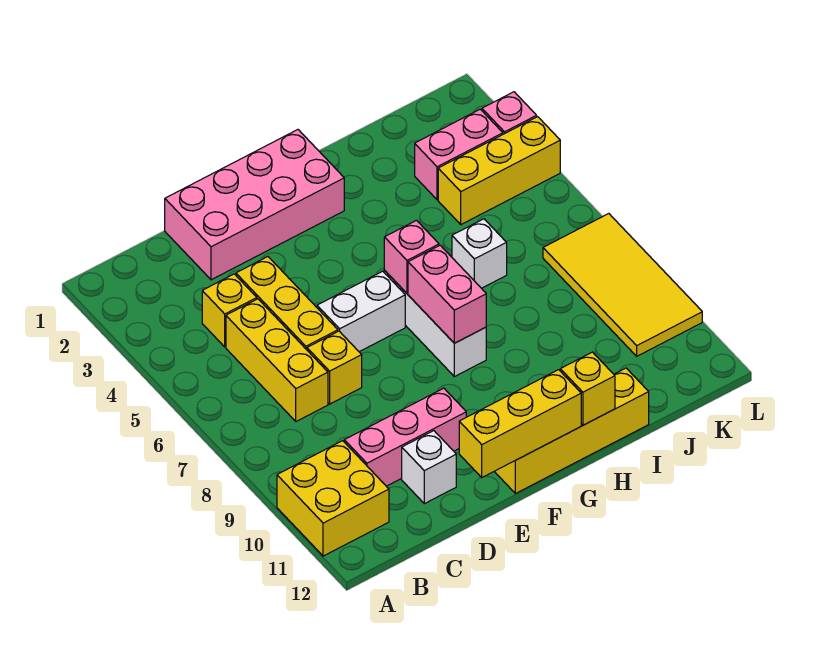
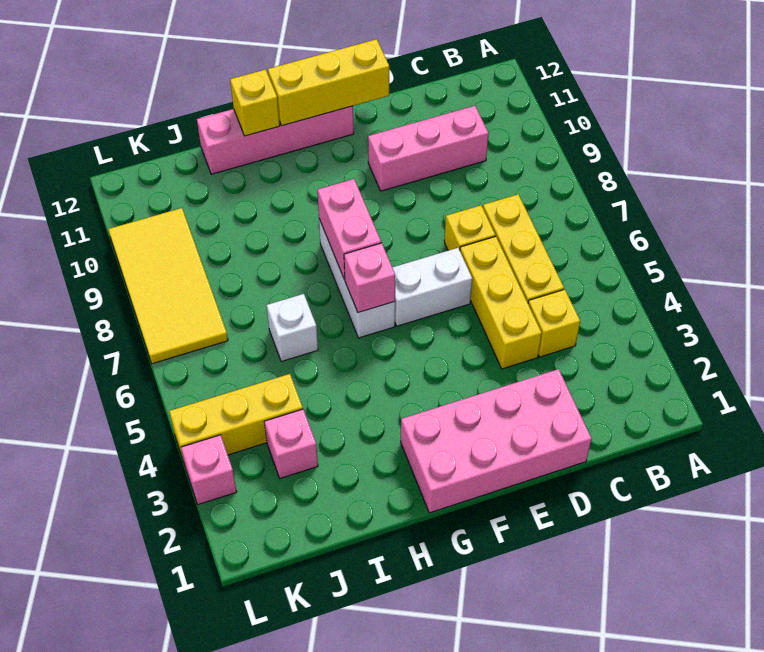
yellow 2x2 brick [277,441,389,556] -> none
white 1x1 brick [402,431,456,504] -> none
yellow 1x4 brick [494,368,649,494] -> pink 1x4 brick [197,106,354,174]
pink 1x2 brick [415,109,503,200] -> pink 1x1 brick [264,409,318,478]

